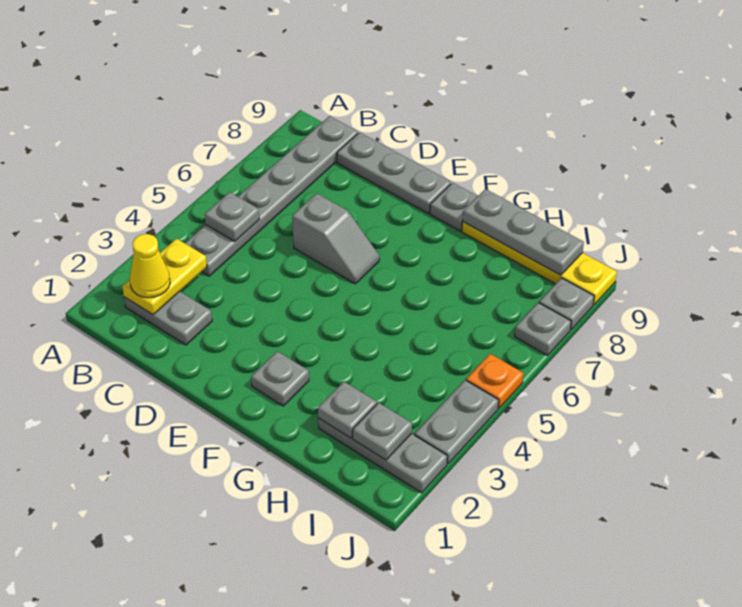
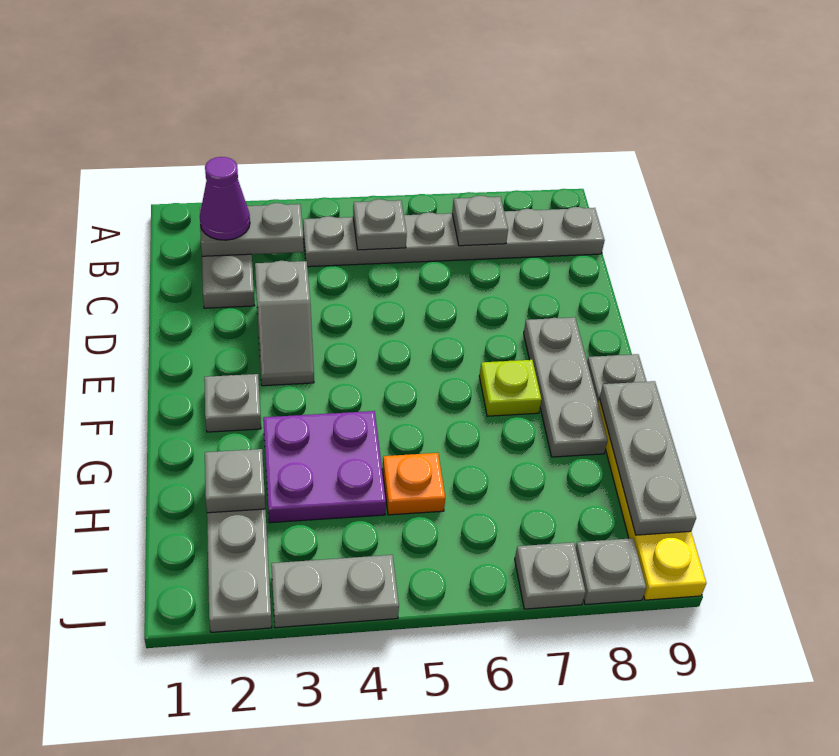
yellow 1x2 plate [122,239,207,314] -> grey 1x2 plate [200,203,304,256]
yellow 1x1 cone [130,234,170,298] -> purple 1x1 cone [200,157,250,240]
grey 1x3 plate [337,132,451,213] -> grey 1x3 plate moved to [524,317,608,457]
grey 1x2 slope [292,193,379,284] -> grey 1x2 slope moved to [255,261,314,386]
none -> lime 1x1 plate [479,360,542,416]
none -> purple 2x2 plate [263,411,386,523]
grey 1x1 plate [353,402,412,460] -> grey 1x1 plate moved to [452,195,508,246]
orange 1x1 plate [466,354,523,408] -> orange 1x1 plate moved to [382,453,445,515]

